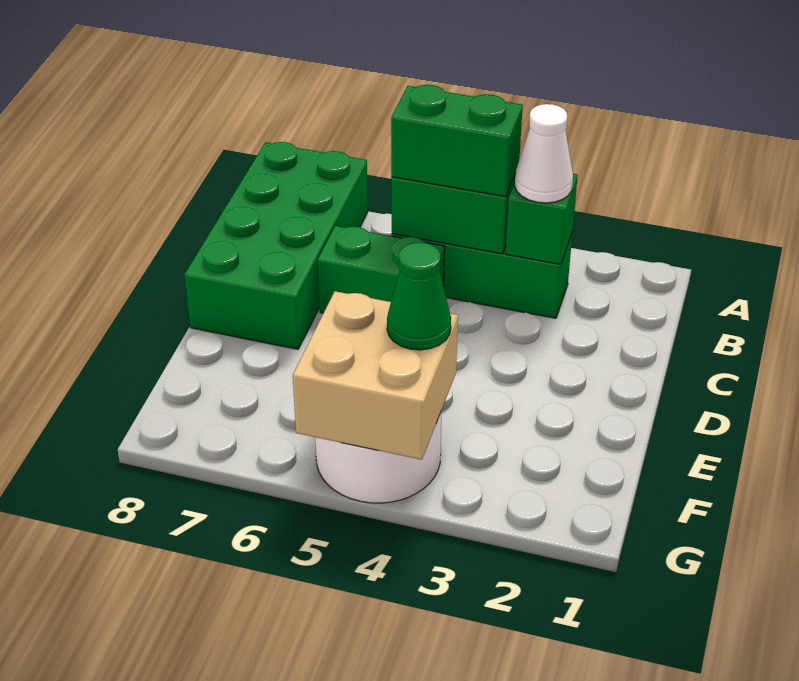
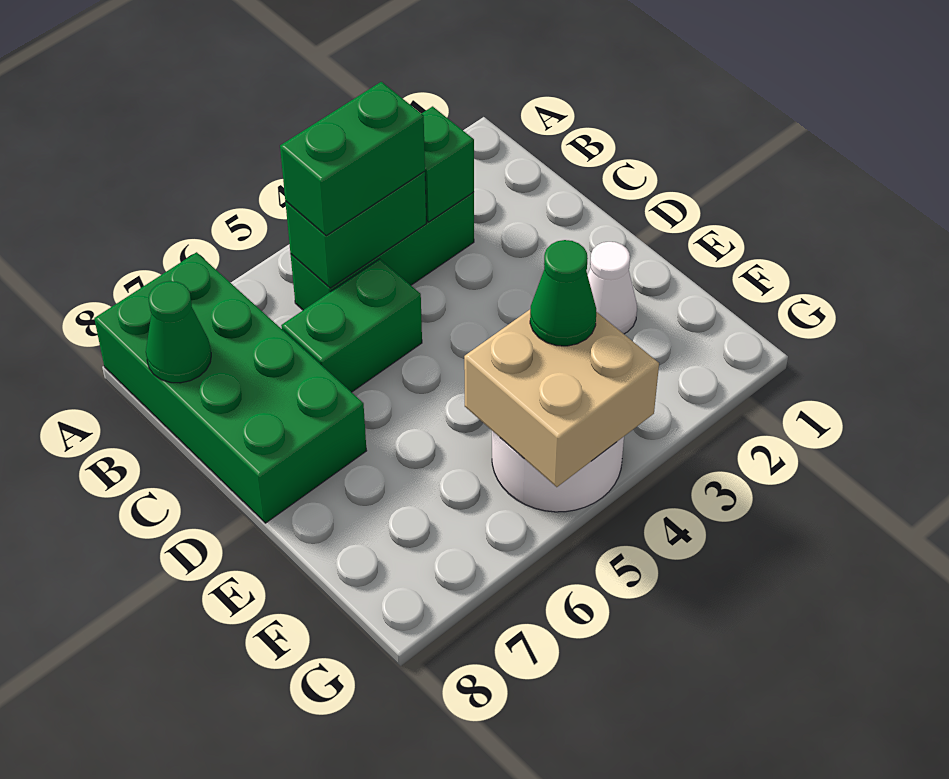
white 1x1 cone [515,104,573,203] -> white 1x1 cone moved to [588,242,637,334]
none -> green 1x1 cone [146,281,211,383]

